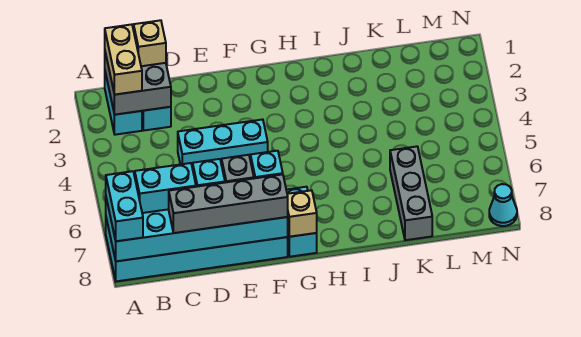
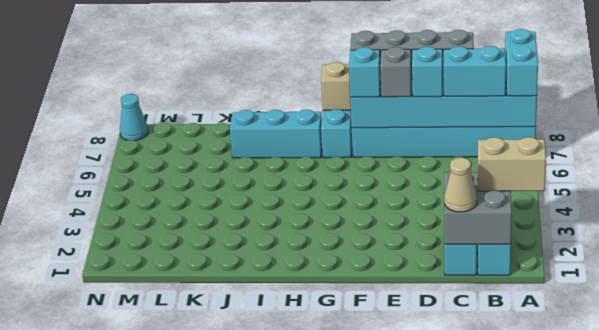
tan 1x2 brick [105,24,142,95] -> tan 1x2 brick turned to [478,137,546,191]
tan 1x1 brick [134,20,166,66] -> tan 1x1 cone [444,158,477,212]
cyan 1x3 brick [178,119,268,169] -> cyan 1x3 brick moved to [230,110,322,158]
grey 1x3 brick [390,146,432,240] -> none

